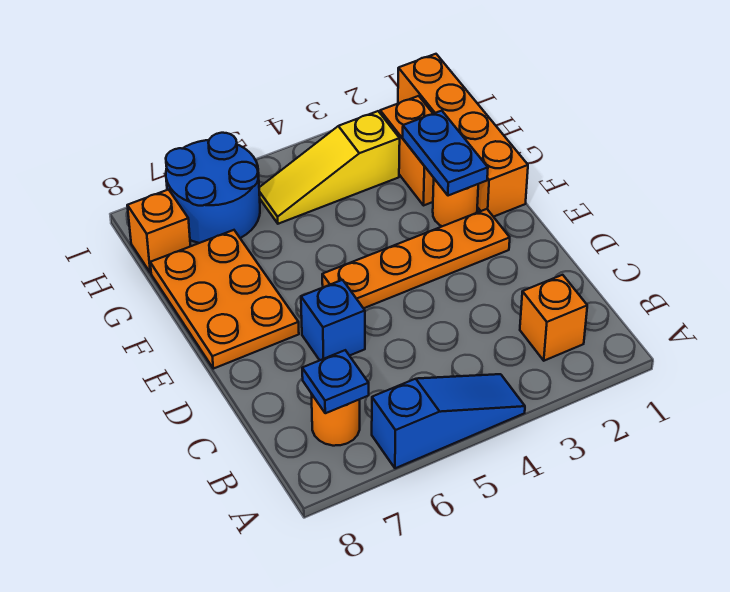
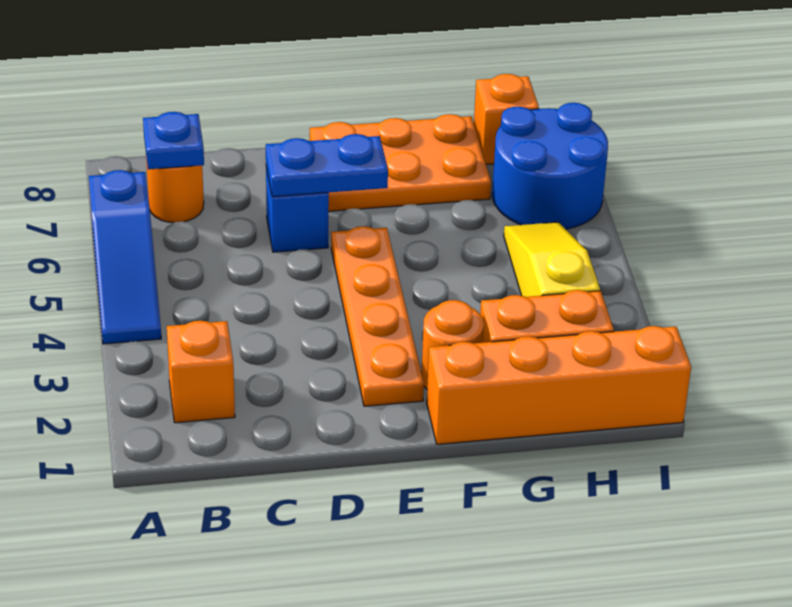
blue 1x2 plate [403,111,488,196] -> blue 1x2 plate moved to [266,134,388,197]

